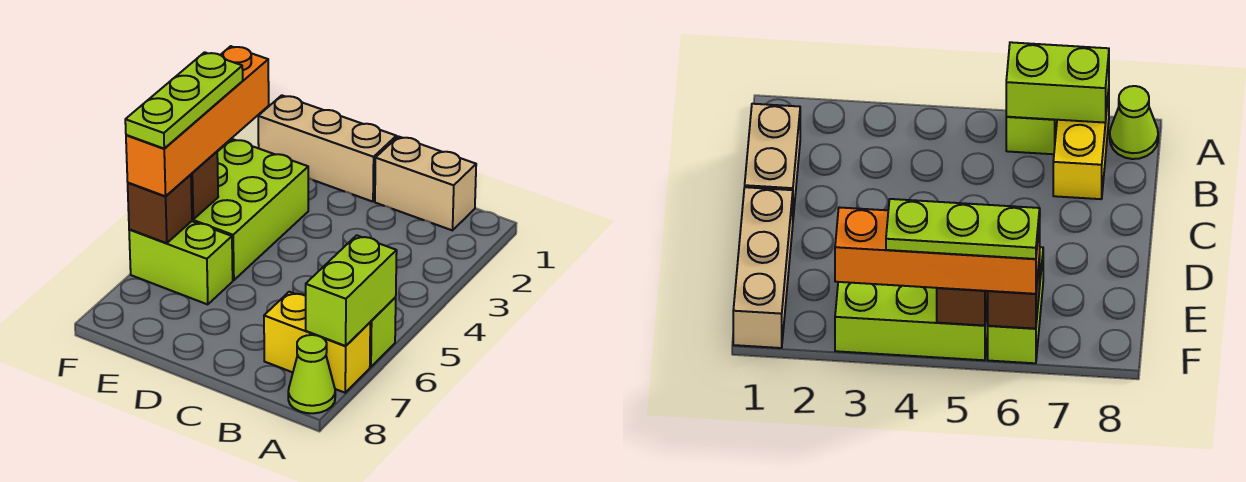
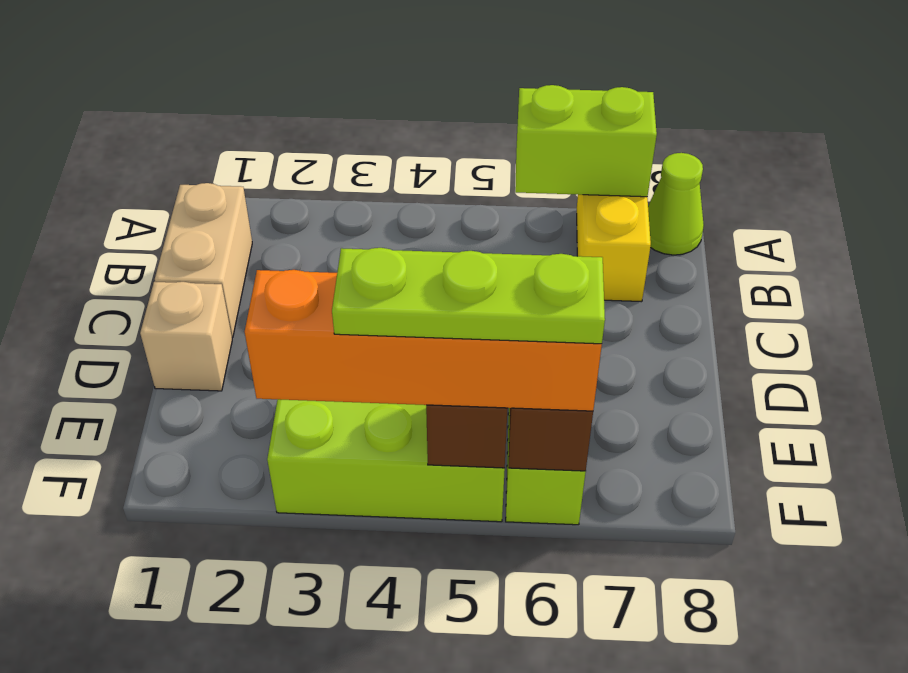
lime 1x1 brick [370,297,396,367] -> none
tan 1x3 brick [258,95,396,202] -> tan 1x1 brick [140,282,232,391]

